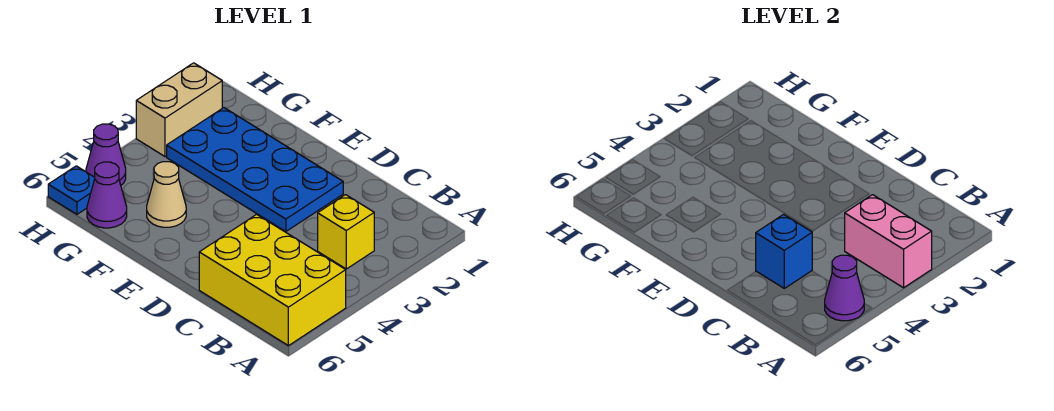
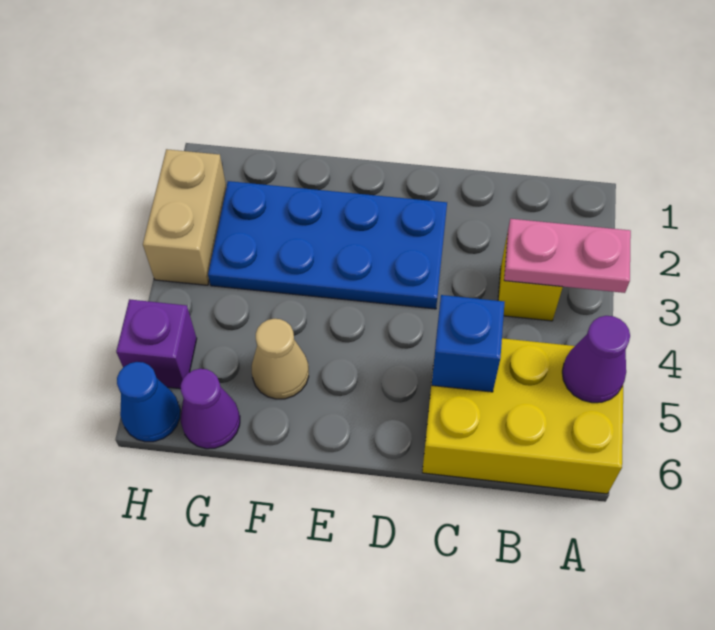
pink 1x2 brick [845,195,932,288] -> pink 1x2 plate [504,219,631,293]
purple 1x1 cone [86,124,126,185] -> purple 1x1 brick [116,299,197,389]
blue 1x1 plate [48,166,95,214] -> blue 1x1 cone [117,362,180,442]

